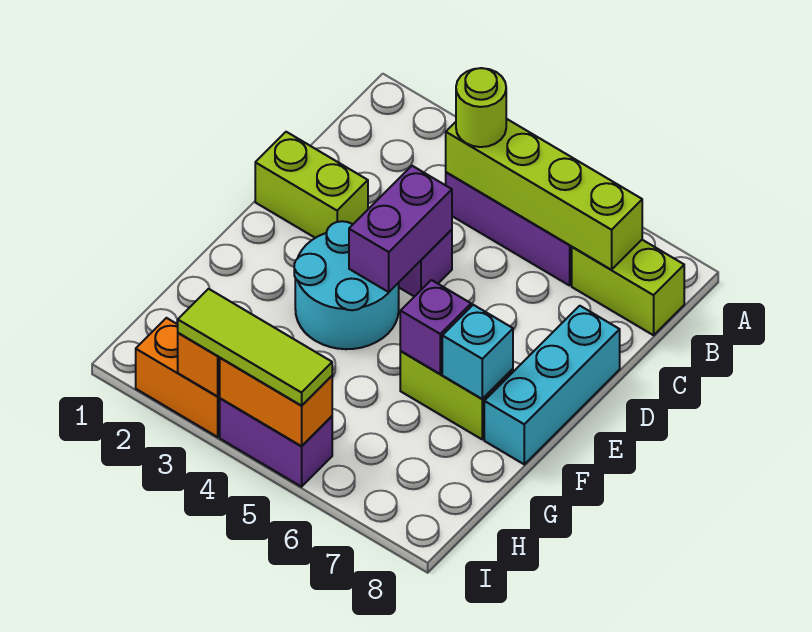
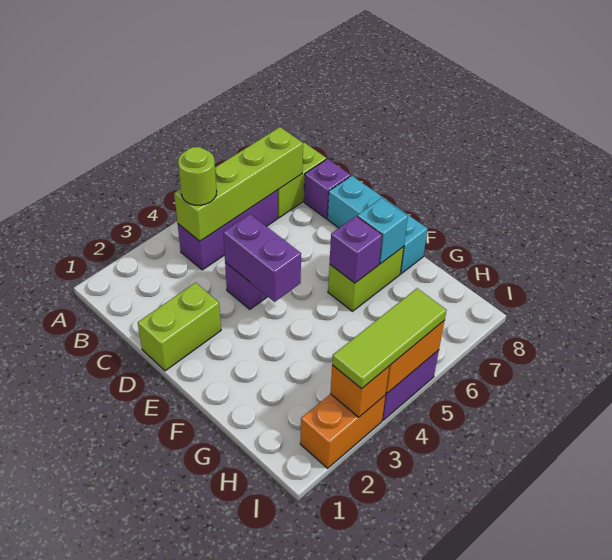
none -> purple 1x1 brick [304,159,351,219]
cyan 2x2 round brick [294,221,399,349] -> none

